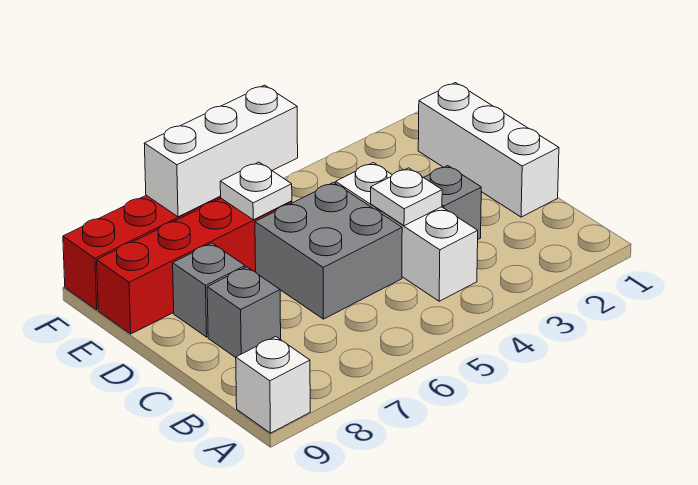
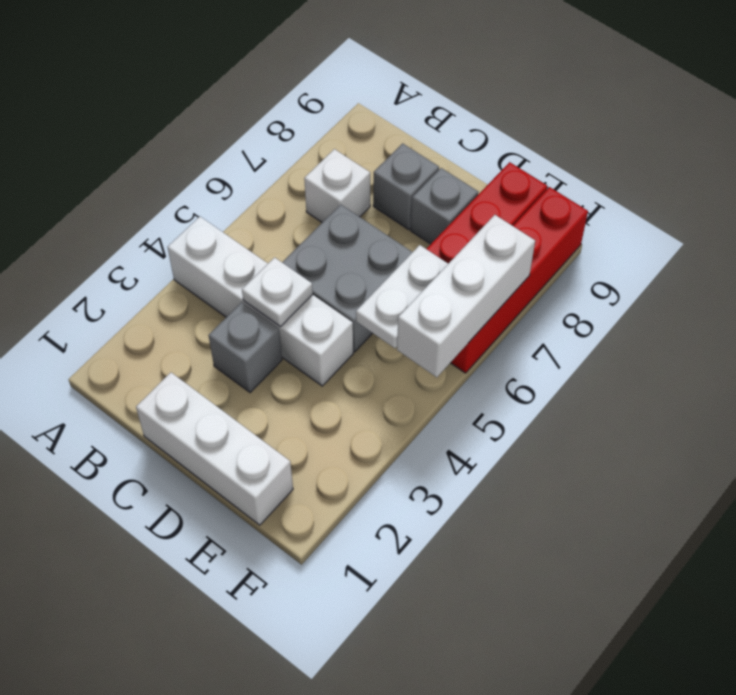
white 1x1 brick [236,337,310,433] -> white 1x1 brick moved to [304,149,370,222]
white 1x3 brick [336,163,478,301] -> white 1x4 brick [168,217,353,386]
white 1x1 plate [220,162,292,220] -> white 1x2 plate [356,245,448,348]

